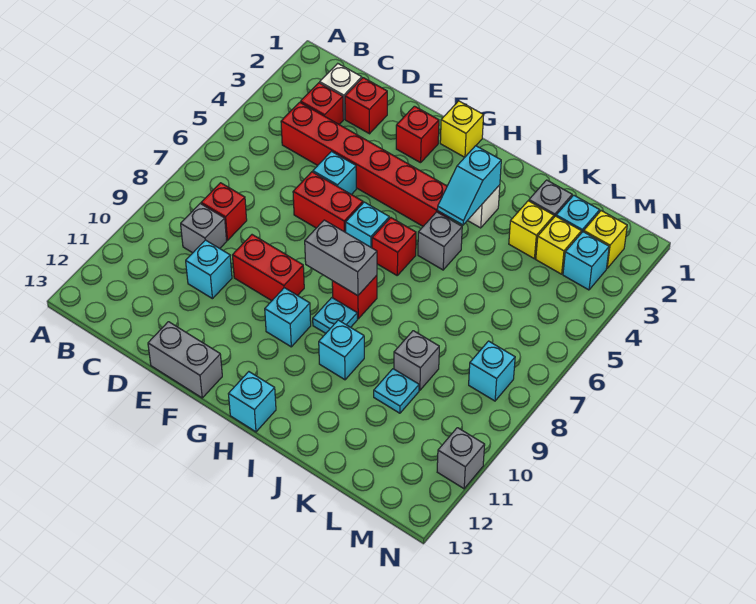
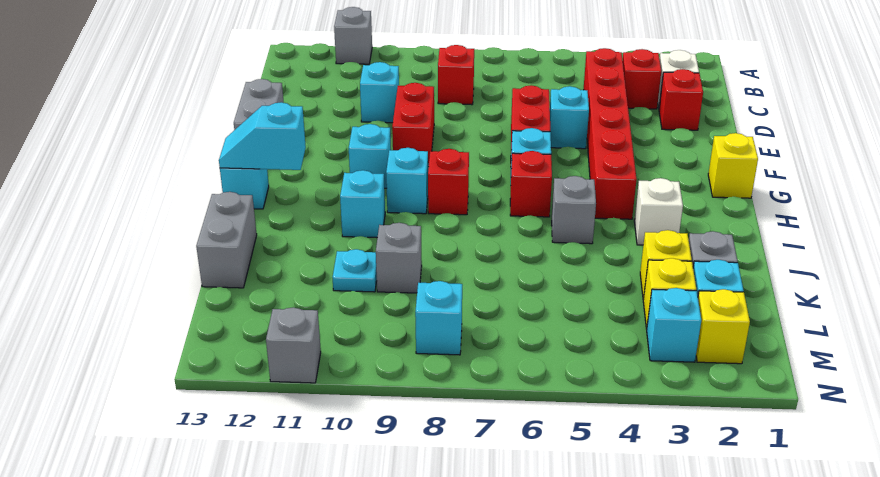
grey 1x1 brick [181,204,227,253] -> grey 1x1 brick moved to [334,7,372,64]
red 1x1 brick [396,106,439,163] -> none
grey 1x2 brick [305,220,377,296] -> grey 1x2 brick moved to [196,192,257,288]
cyan 1x1 plate [313,298,357,333] -> cyan 1x1 brick [386,148,428,214]
cyan 1x2 slope [438,146,501,225] -> cyan 1x2 slope moved to [219,102,306,170]

